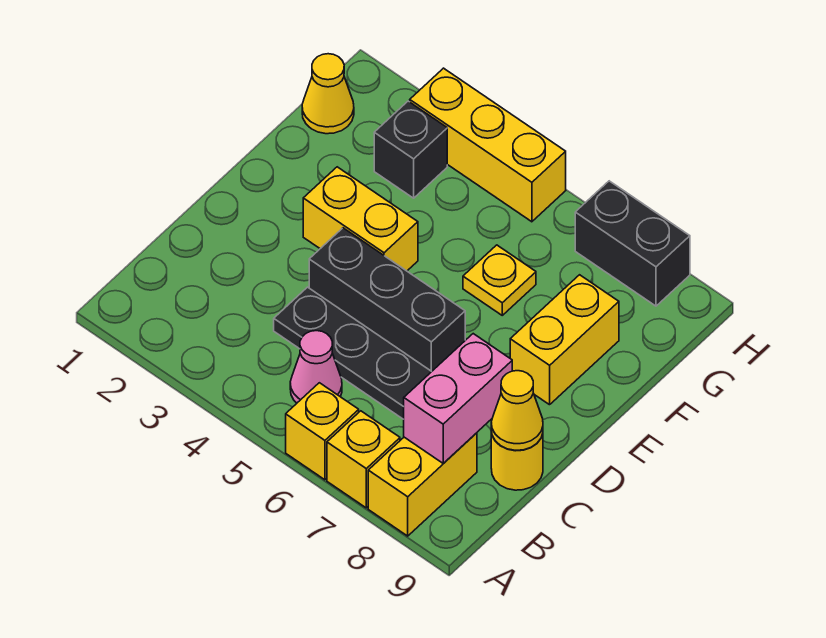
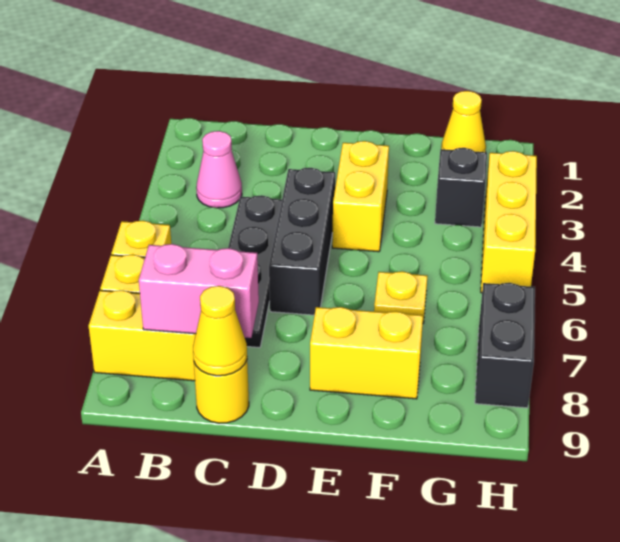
pink 1x1 cone [290,331,342,403] -> pink 1x1 cone moved to [196,131,242,208]

